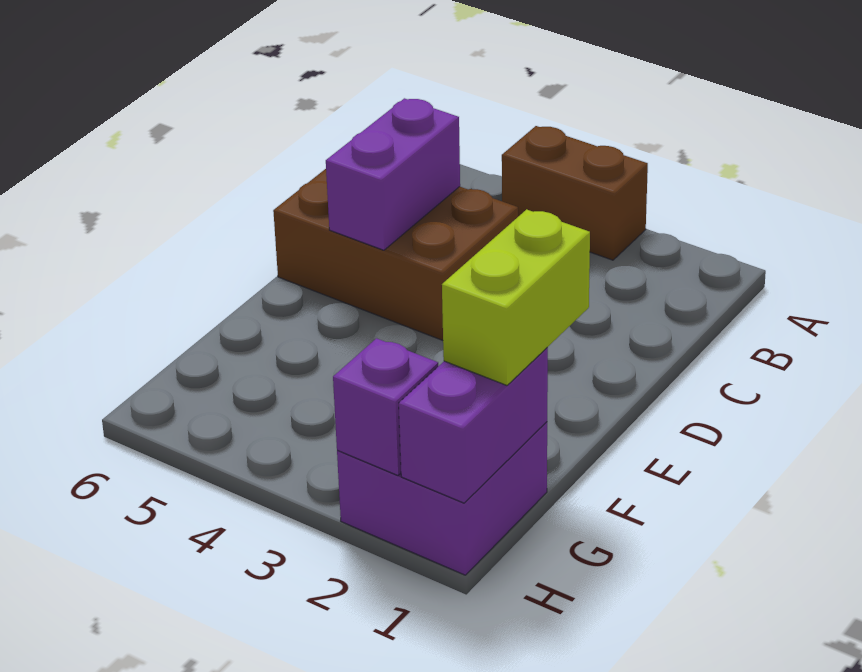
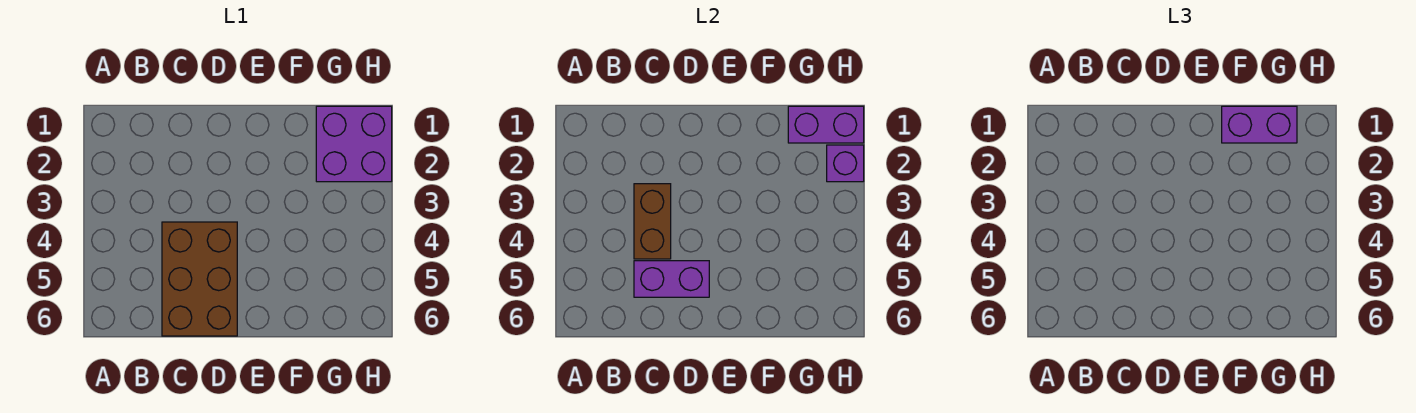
brown 1x2 brick [502,126,648,260] -> brown 1x2 brick moved to [634,184,671,259]
lime 1x2 brick [442,209,590,385] -> purple 1x2 brick [1222,106,1297,143]

